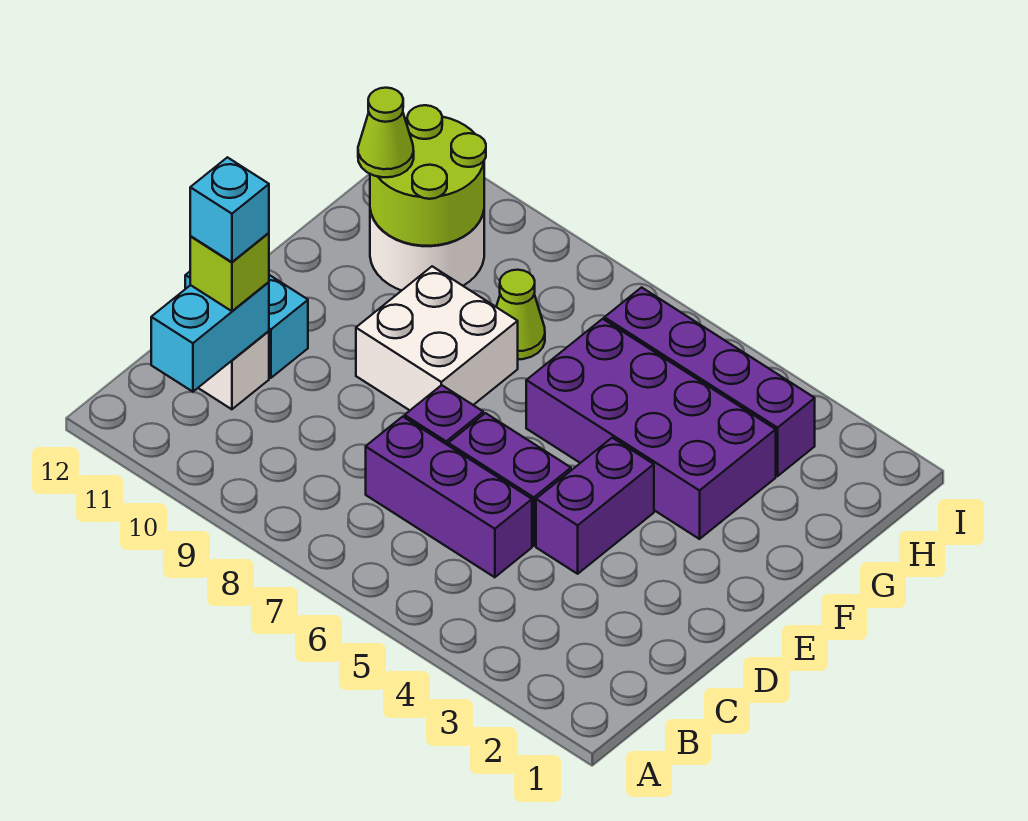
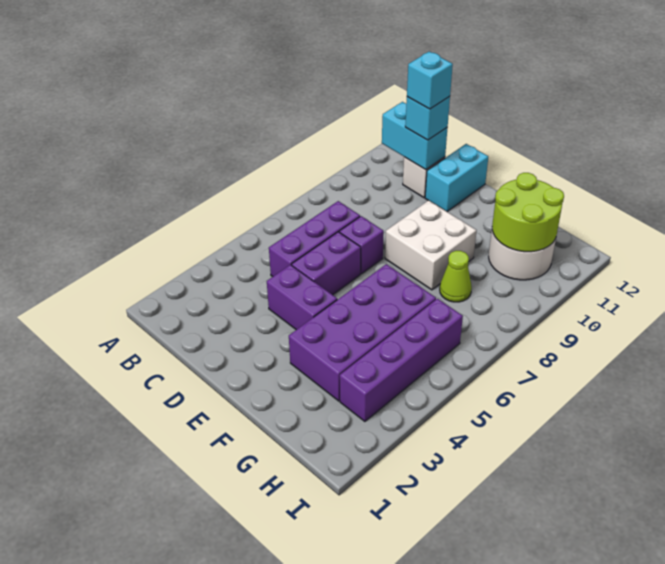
lime 1x1 brick [190,233,269,311] -> cyan 1x1 brick [405,96,450,140]
lime 1x1 cone [358,88,414,177] -> none

